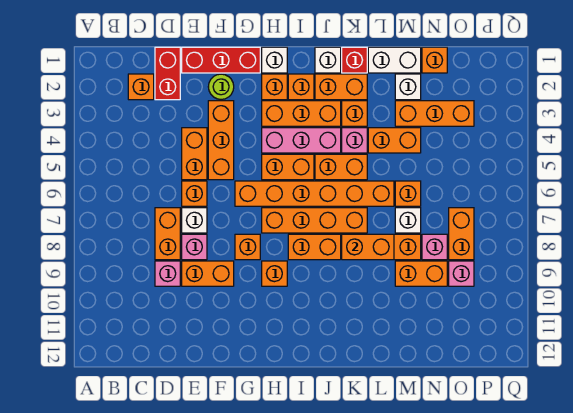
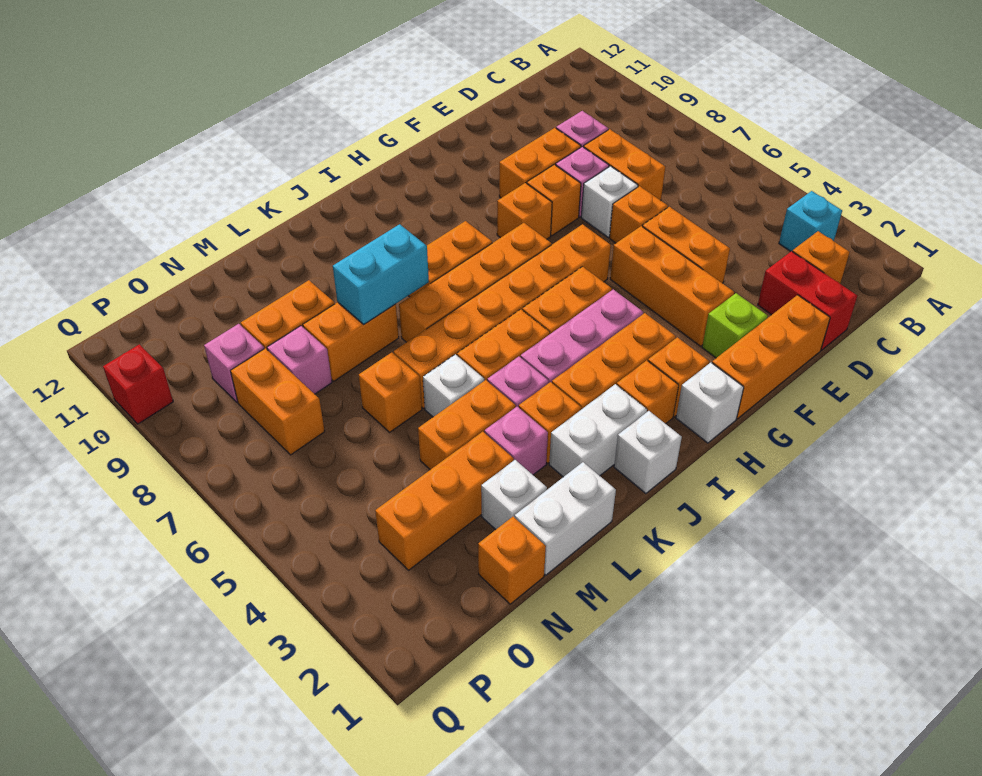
none -> cyan 1x1 brick [779,191,842,251]
red 1x3 brick [182,47,260,73] -> orange 1x3 brick [712,295,830,419]
lime 1x1 round brick [208,74,234,99] -> lime 1x1 brick [702,293,768,358]
orange 1x1 brick [262,261,287,286] -> orange 1x1 brick moved to [527,165,581,236]
orange 1x2 brick [315,74,367,100] -> white 1x2 brick [549,384,647,477]
red 1x1 brick [342,47,367,73] -> red 1x1 brick moved to [103,344,173,424]
orange 1x2 brick [342,234,394,260] -> cyan 1x2 brick [333,224,429,324]
none -> pink 1x1 brick [484,407,548,475]
white 1x1 brick [395,208,421,233] -> white 1x1 brick moved to [423,354,484,417]

